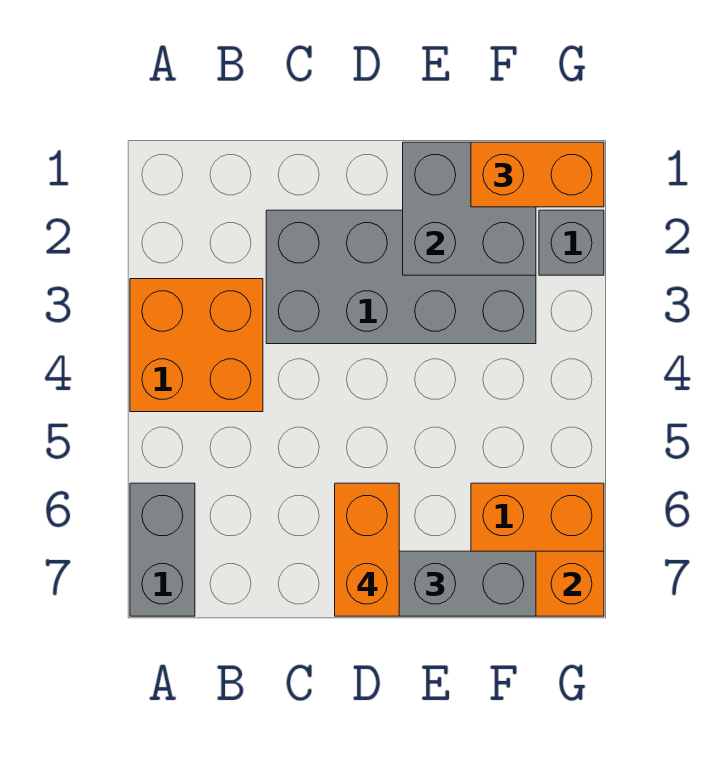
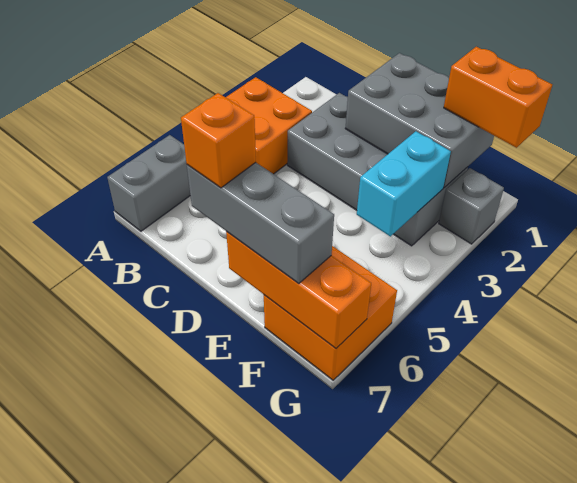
orange 1x2 brick [335,483,399,616] -> orange 1x1 brick [181,93,256,188]
grey 2x2 brick [403,142,536,275] -> grey 2x3 brick [345,53,494,188]
none -> cyan 1x2 brick [357,131,451,236]

